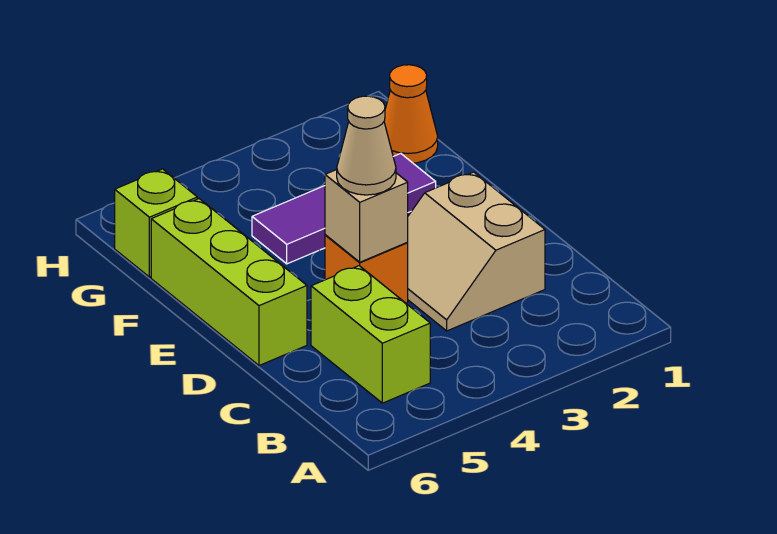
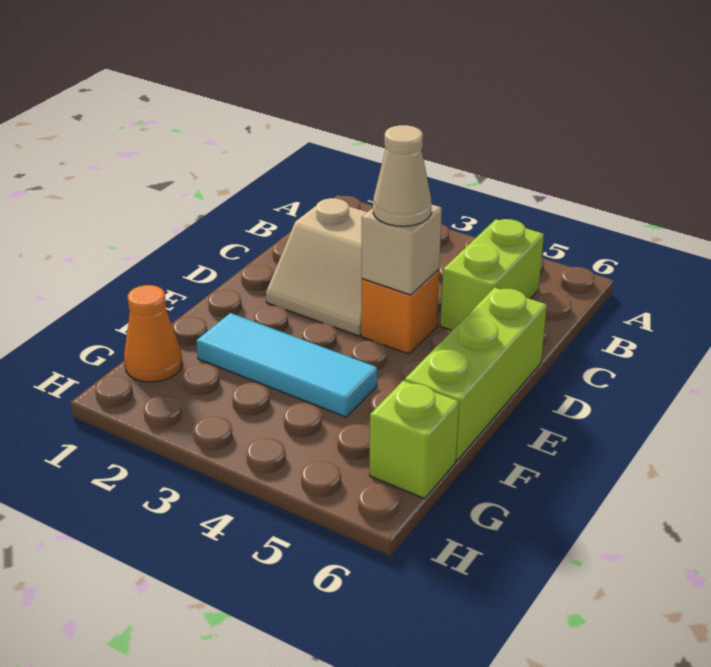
tan 2x2 slope [407,172,545,331] -> tan 2x2 slope turned to [266,198,367,336]
purple 1x3 tile [252,153,436,264] -> cyan 1x3 tile [196,313,377,417]

